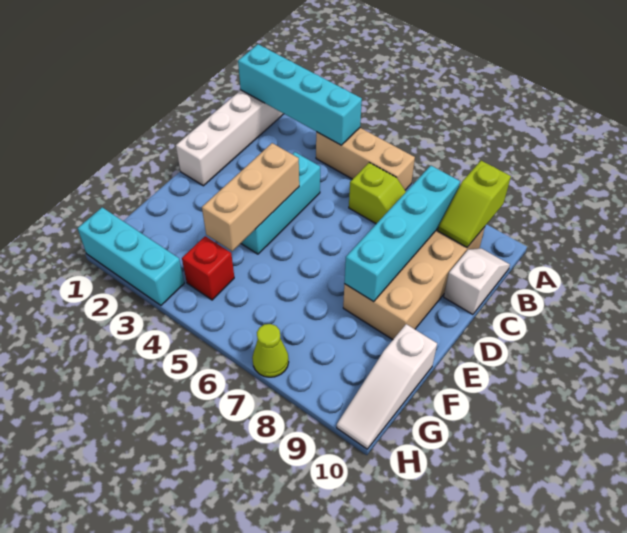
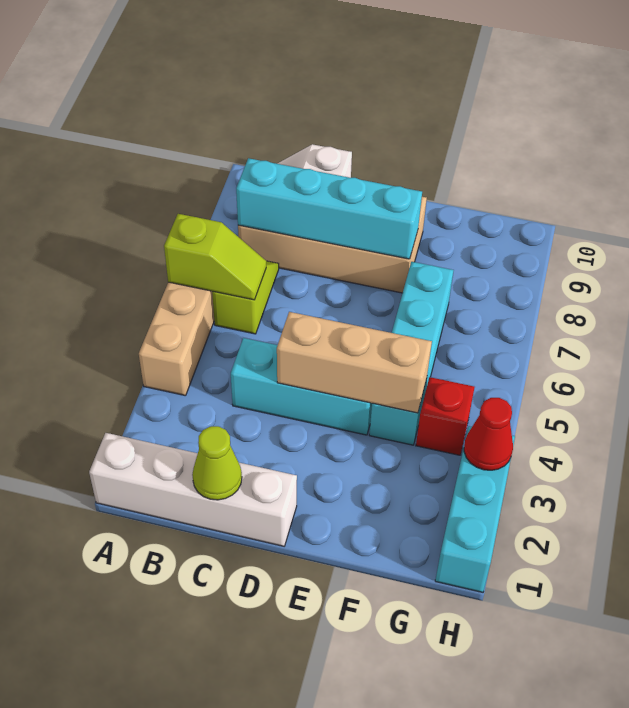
cyan 1x4 brick [238,44,362,145] -> cyan 1x4 brick moved to [369,262,454,445]
lime 1x2 slope [438,161,511,247] -> lime 1x2 slope moved to [164,214,266,300]
white 1x3 slope [337,324,437,449] -> none
none -> red 1x1 cone [464,398,513,470]
lime 1x1 cone [252,324,289,377] -> lime 1x1 cone moved to [192,426,242,500]

